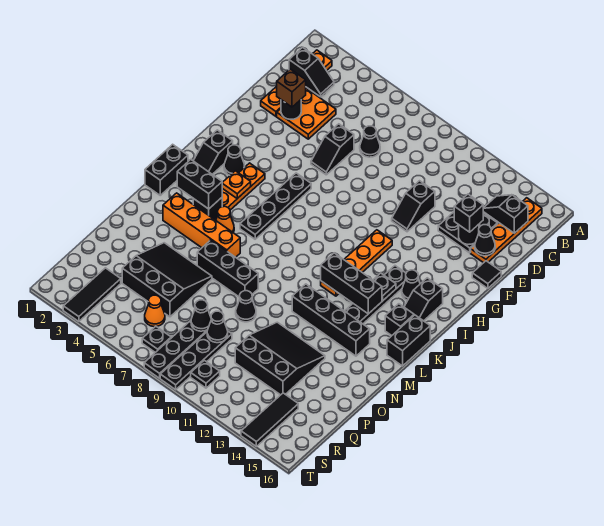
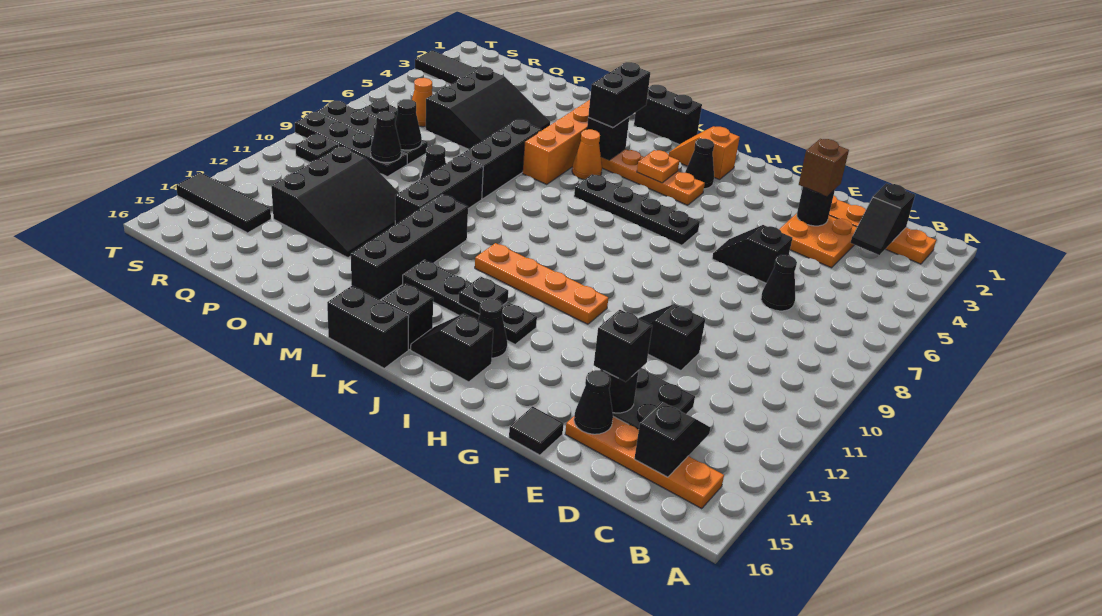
black 1x2 slope [193,130,233,174] -> orange 1x2 slope [669,126,740,180]
black 1x3 brick [321,253,382,314] -> black 1x3 brick moved to [395,156,483,225]

